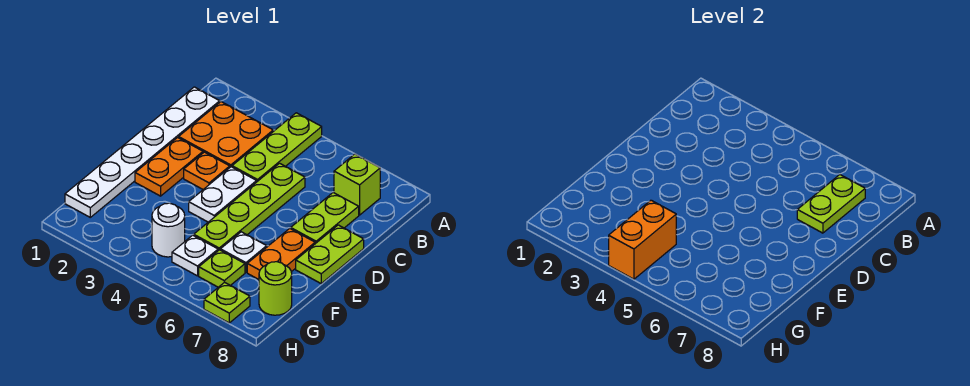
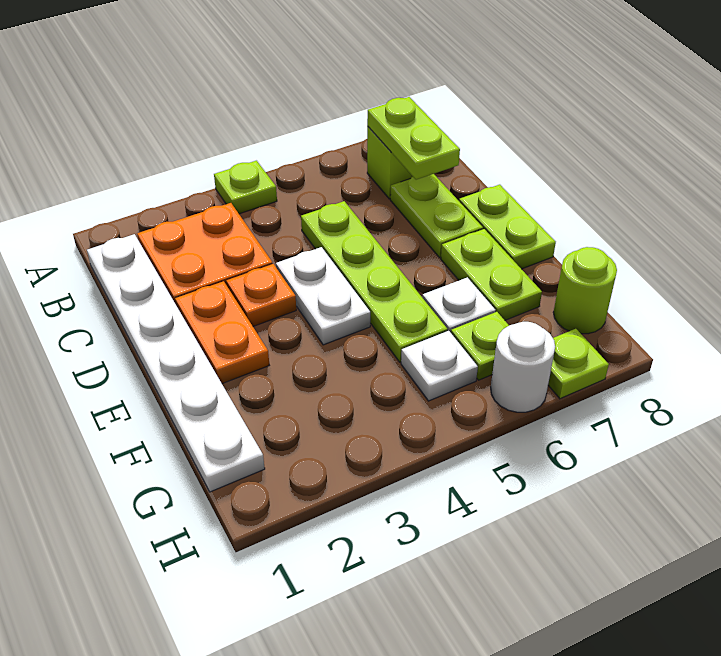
lime 1x3 plate [232,113,322,181] -> lime 1x1 plate [214,161,277,214]
orange 1x2 plate [247,228,315,279] -> lime 1x2 plate [441,229,542,320]
white 1x1 round brick [152,203,185,257] -> white 1x1 round brick moved to [491,322,555,412]
orange 1x2 brick [609,200,676,279] -> none

